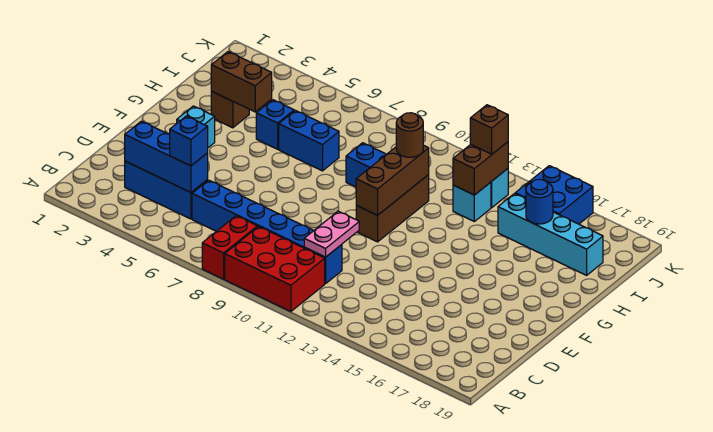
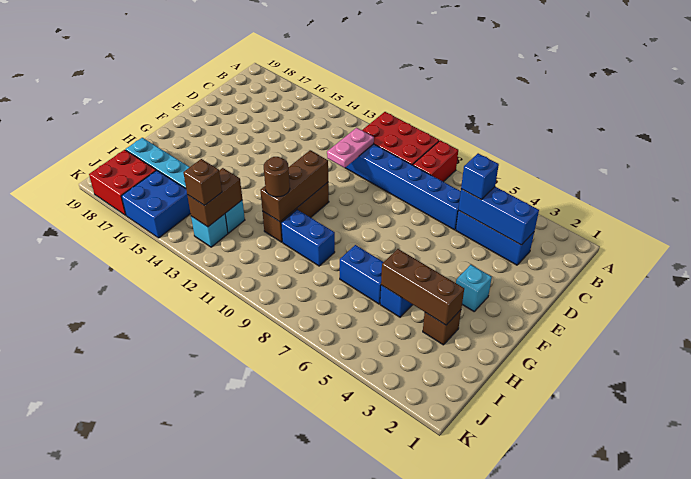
brown 1x2 brick [211,52,272,112] -> brown 1x3 brick [381,249,464,325]
blue 1x1 round brick [526,179,553,224] -> none
none -> red 2x2 brick [89,150,156,215]

